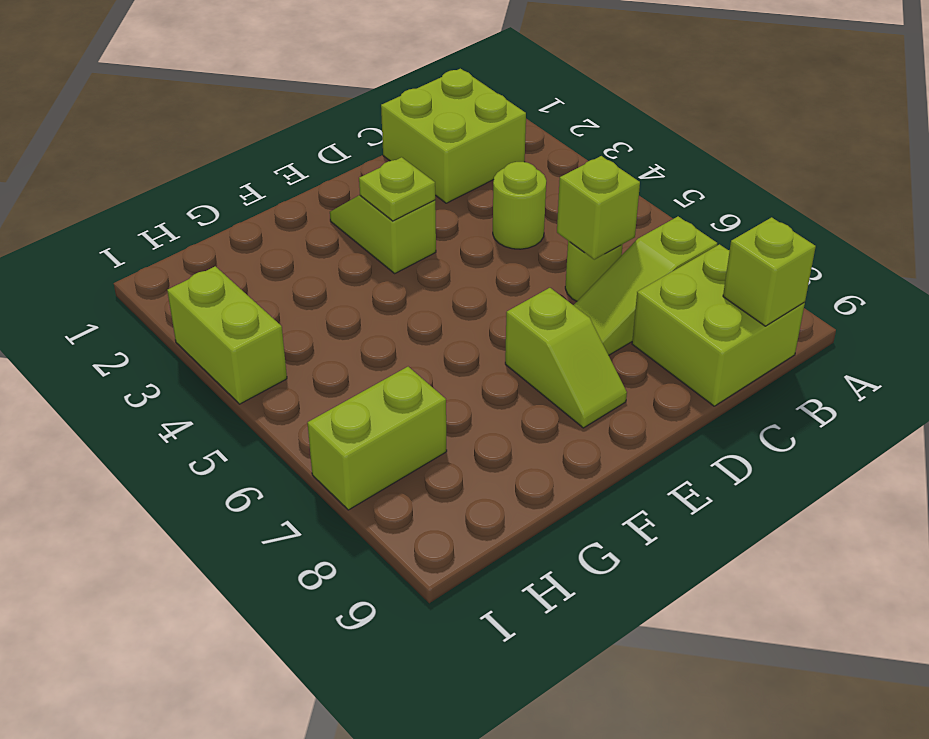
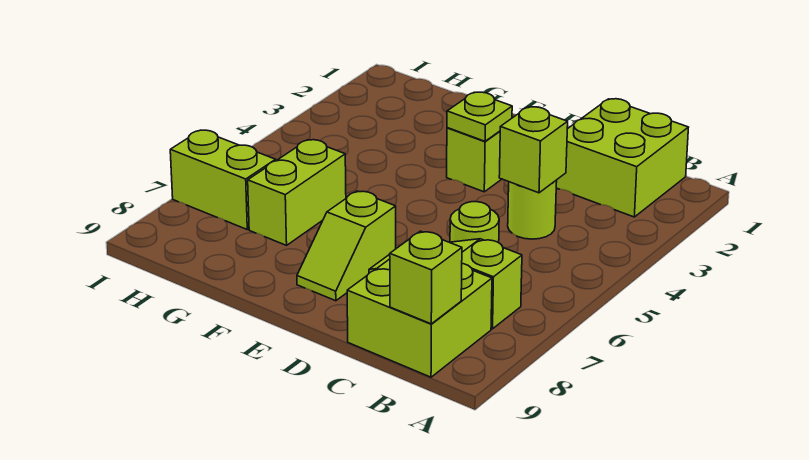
lime 1x1 brick [557,156,640,260] -> lime 1x1 brick moved to [499,107,568,193]
lime 1x2 brick [167,266,287,404] -> lime 1x2 brick moved to [248,140,346,245]

